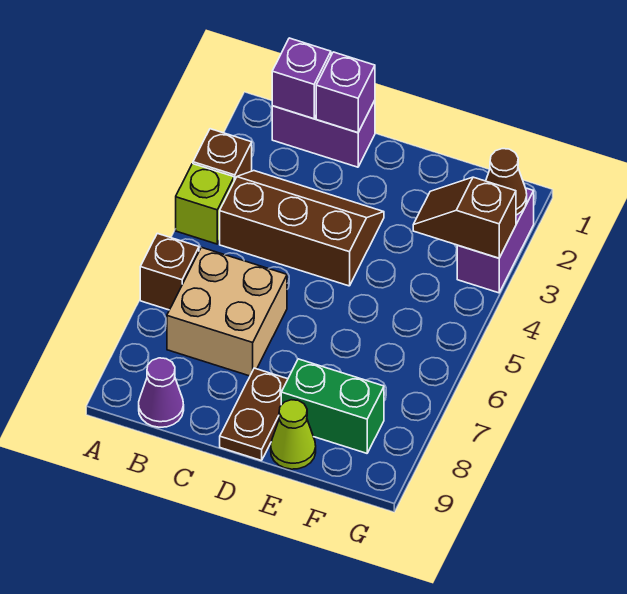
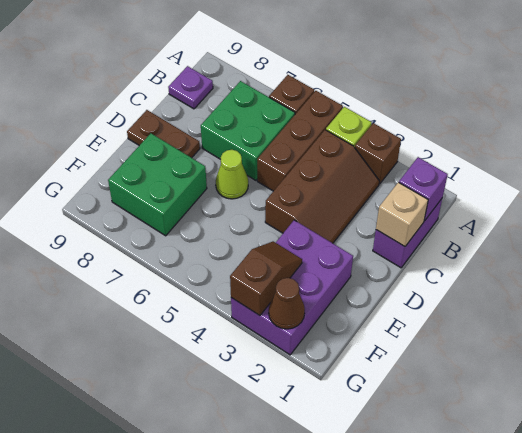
none -> brown 1x3 brick [257,91,343,191]
tan 2x2 brick [167,247,287,376] -> green 2x2 brick [201,81,295,180]
purple 1x1 cone [139,358,184,427] -> purple 1x1 plate [168,66,213,109]
purple 1x1 brick [316,52,375,133] -> tan 1x1 brick [376,182,428,247]
green 1x2 brick [281,359,384,453] -> green 2x2 brick [108,133,207,236]
lime 1x1 cone [271,400,316,469] -> lime 1x1 cone moved to [216,150,248,199]
purple 1x2 brick [457,188,534,293] -> purple 2x3 brick [231,220,353,355]

